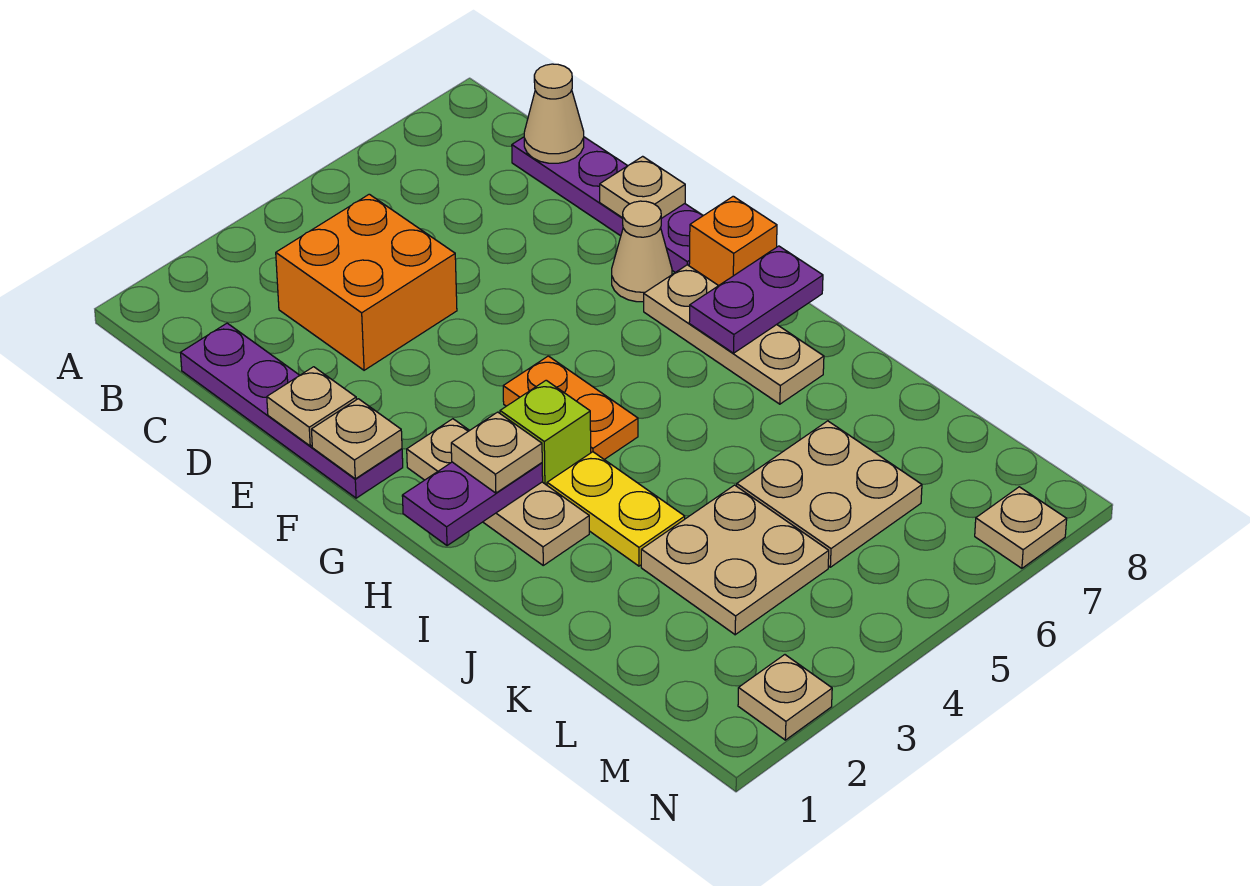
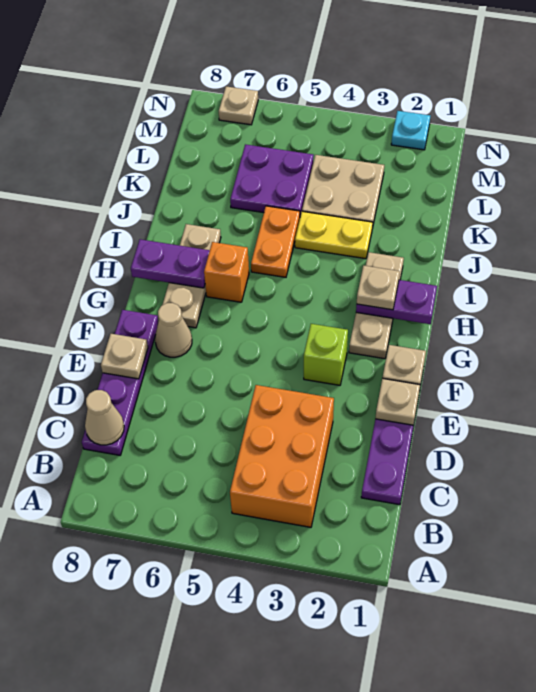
orange 2x2 brick [276,194,457,370] -> orange 2x3 brick [230,385,334,527]
orange 1x2 plate [503,356,638,460] -> orange 1x2 plate moved to [251,206,300,277]
orange 1x1 brick [689,196,777,286] -> orange 1x1 brick moved to [204,242,249,302]
lime 1x1 brick [500,380,591,485] -> lime 1x1 brick moved to [304,324,348,385]
yellow 1x2 plate [547,452,685,566] -> yellow 1x2 plate turned to [295,211,373,259]
tan 2x2 plate [737,421,922,567] -> purple 2x2 plate [230,144,314,216]
tan 1x1 plate [738,655,832,740] -> cyan 1x1 plate [391,111,430,150]

